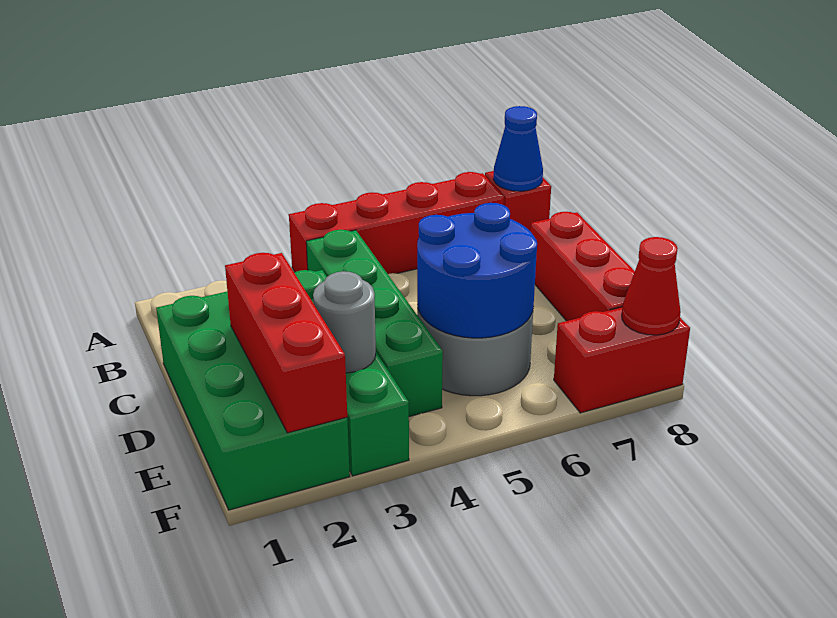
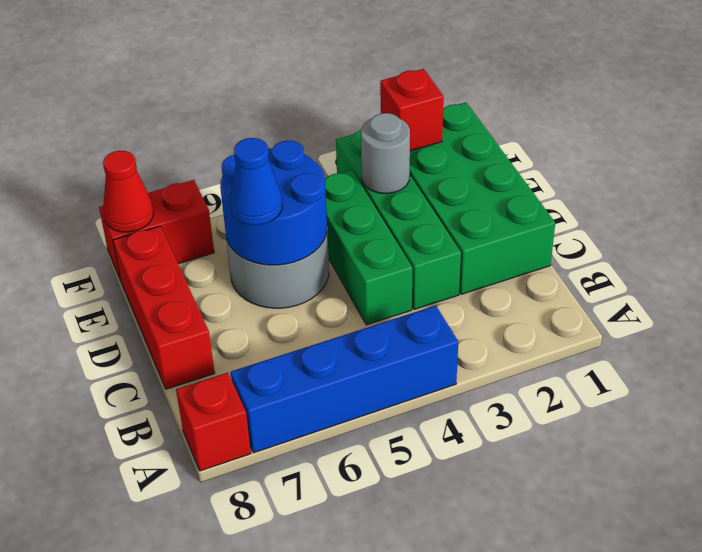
red 1x4 brick [289,172,504,274] -> blue 1x4 brick [231,306,458,453]
blue 1x1 cone [493,106,543,191] -> blue 1x1 cone moved to [230,138,282,225]
green 1x4 brick [306,230,443,417] -> green 1x3 brick [325,170,412,325]
red 1x3 brick [225,253,347,433] -> red 1x1 brick [380,69,444,151]

